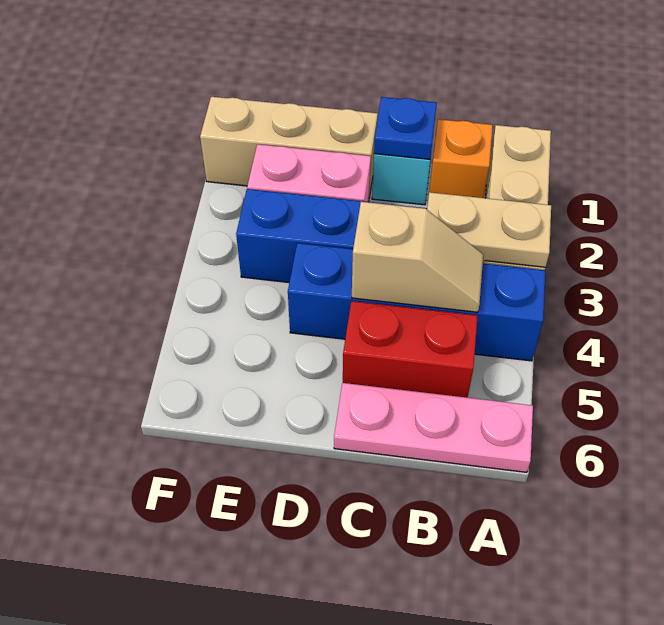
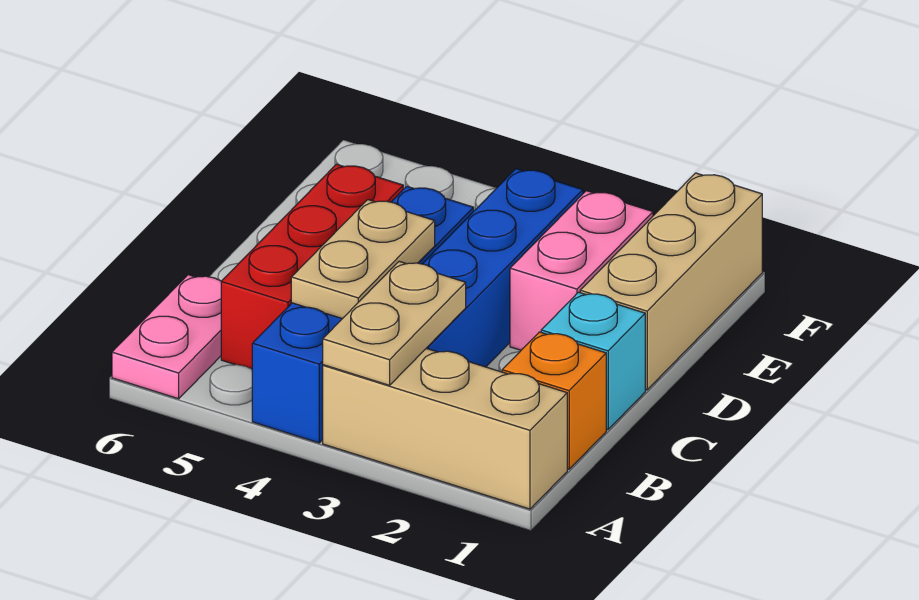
pink 1x3 plate [334,383,533,472] -> pink 1x2 plate [112,275,221,399]
tan 1x2 slope [352,202,483,312] -> tan 1x2 plate [291,200,435,319]
red 1x2 brick [343,301,478,398] -> red 1x3 brick [221,164,403,369]
blue 1x1 plate [374,97,437,159] -> none

